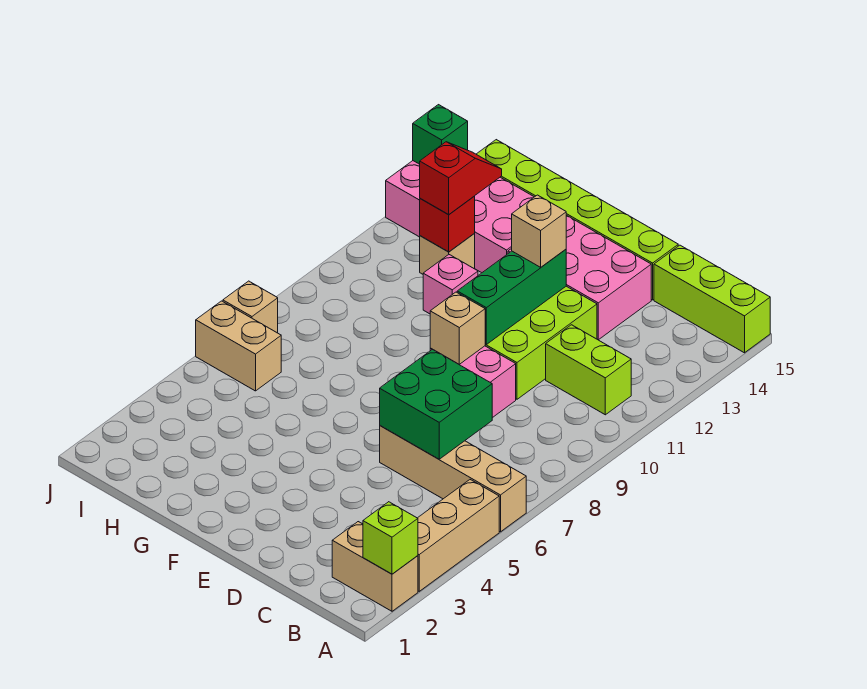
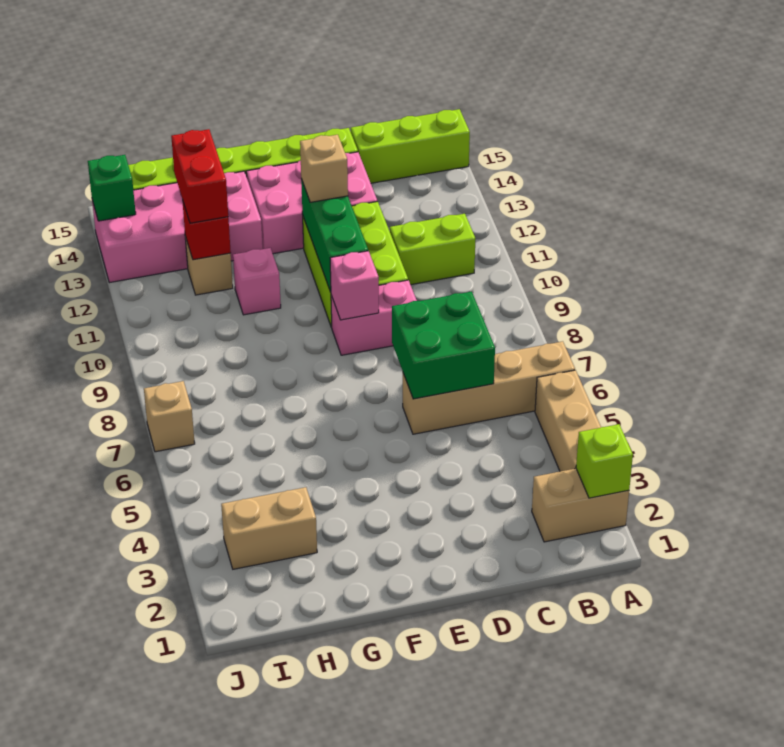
tan 1x1 brick [430,292,485,364] -> pink 1x1 brick [330,251,379,320]
red 1x2 slope [420,142,502,215] -> red 1x2 brick [171,129,228,223]
tan 1x2 brick [196,301,281,391] -> tan 1x2 brick moved to [221,487,317,569]

